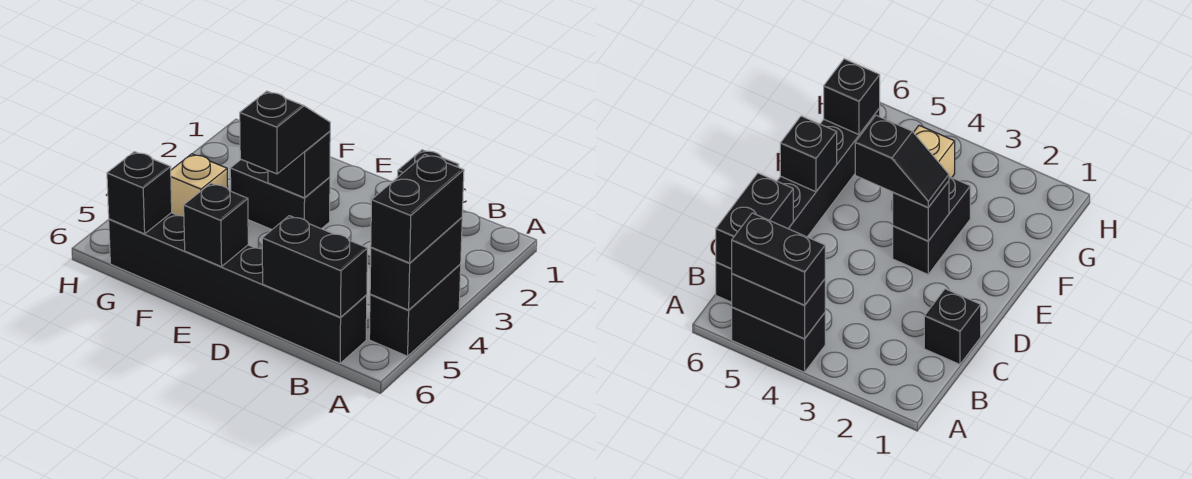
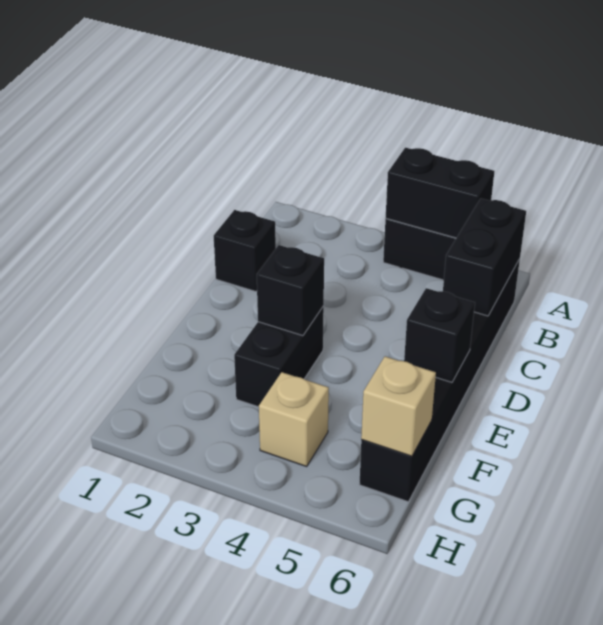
black 1x2 brick [371,154,464,263] -> none
black 1x2 slope [240,91,330,174] -> none
black 1x1 brick [107,152,172,234] -> tan 1x1 brick [361,356,436,456]

